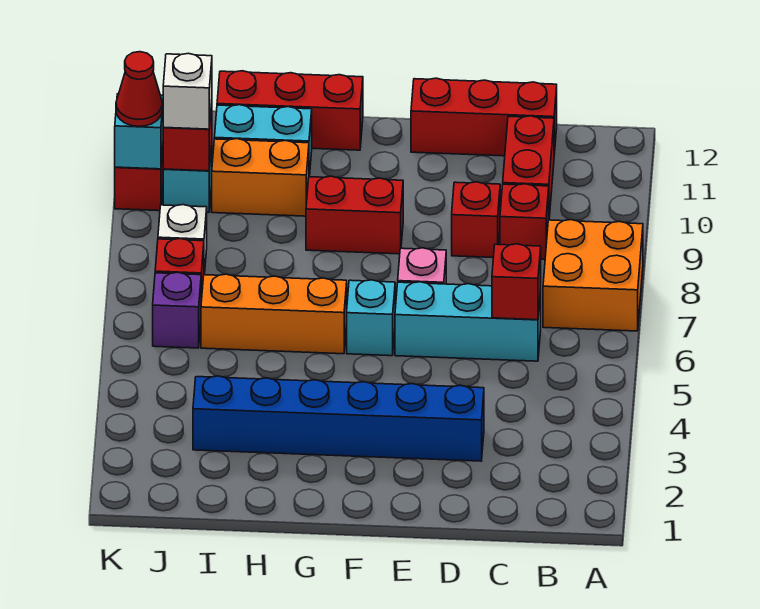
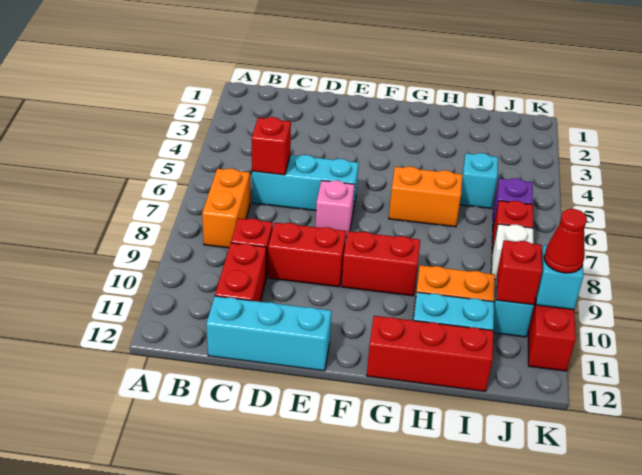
orange 2x2 brick [543,220,643,331] -> orange 1x2 brick [202,168,250,248]
red 1x3 brick [411,78,557,156] -> cyan 1x3 brick [206,296,332,371]
blue 1x6 brick [193,376,484,461] -> none
red 1x1 brick [452,182,500,258] -> red 1x2 brick [268,223,346,287]
cyan 1x1 brick [347,280,395,356] -> cyan 1x1 brick moved to [460,153,498,208]
orange 1x3 brick [201,274,347,354] -> orange 1x2 brick [389,166,462,227]
white 1x1 brick [163,53,212,129] -> none

